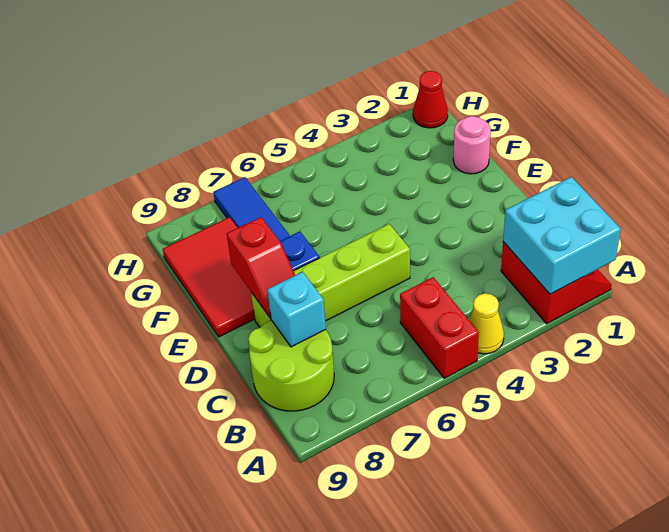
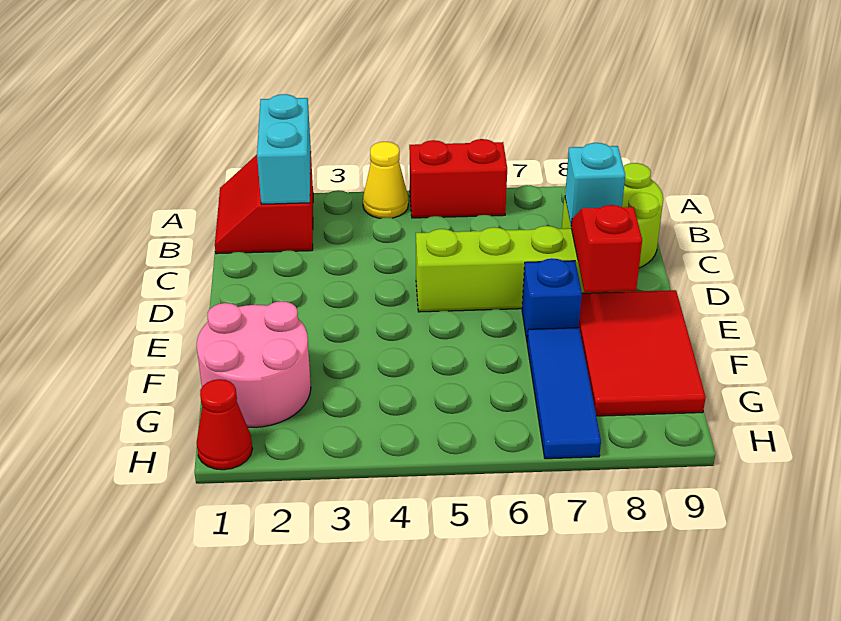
cyan 2x2 brick [503,177,621,294] -> cyan 1x2 brick [257,94,311,204]
red 1x2 brick [400,277,479,378] -> red 1x2 brick turned to [409,139,507,218]
pink 1x1 round brick [453,116,491,174] -> pink 2x2 round brick [197,301,311,427]

